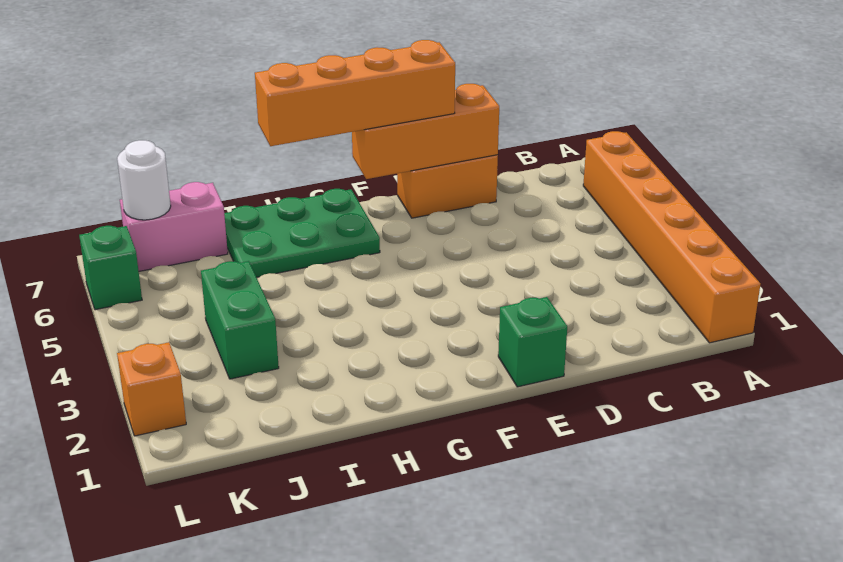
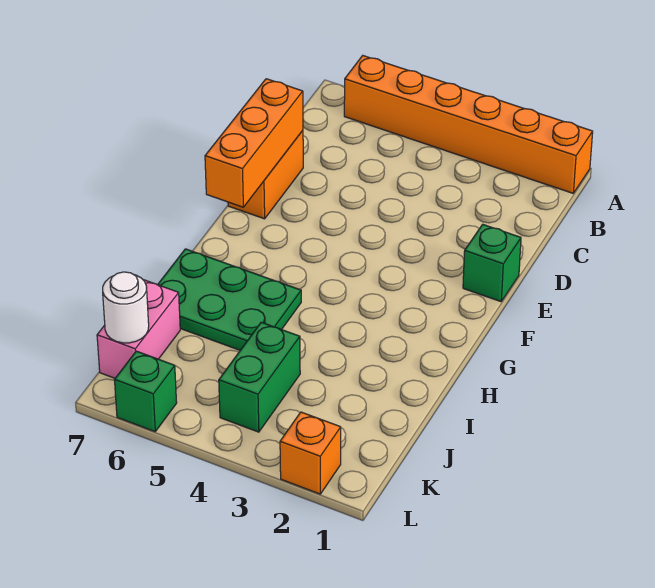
orange 1x4 brick [255,40,455,146] -> none
green 2x3 plate [224,189,380,277] -> green 2x3 plate turned to [158,249,301,350]
green 1x2 brick [201,261,279,379] -> green 1x2 brick turned to [219,322,300,432]

